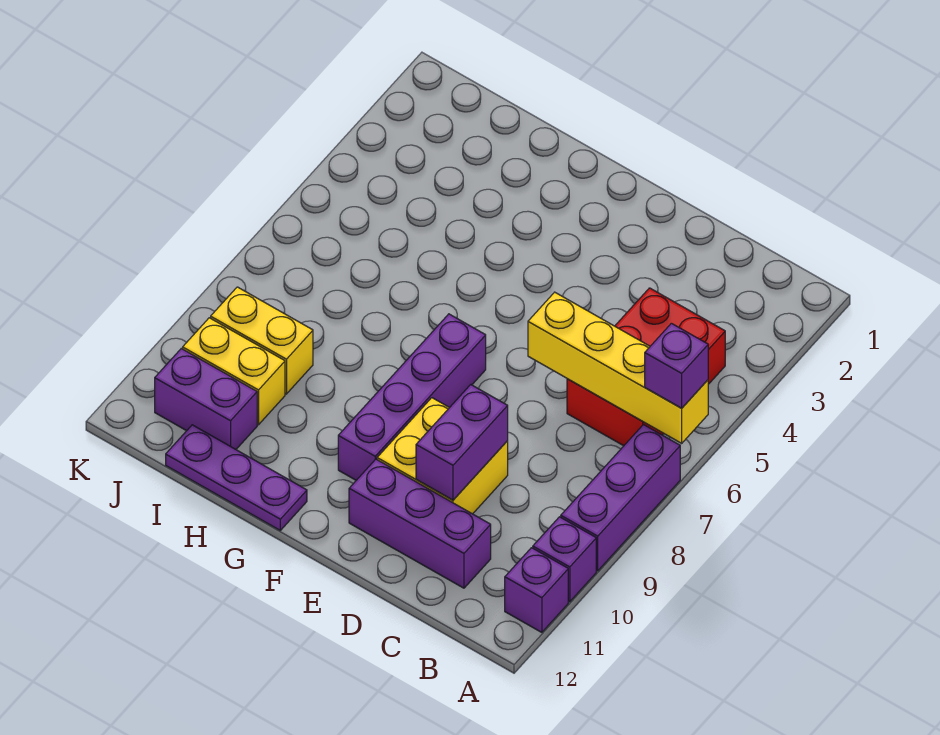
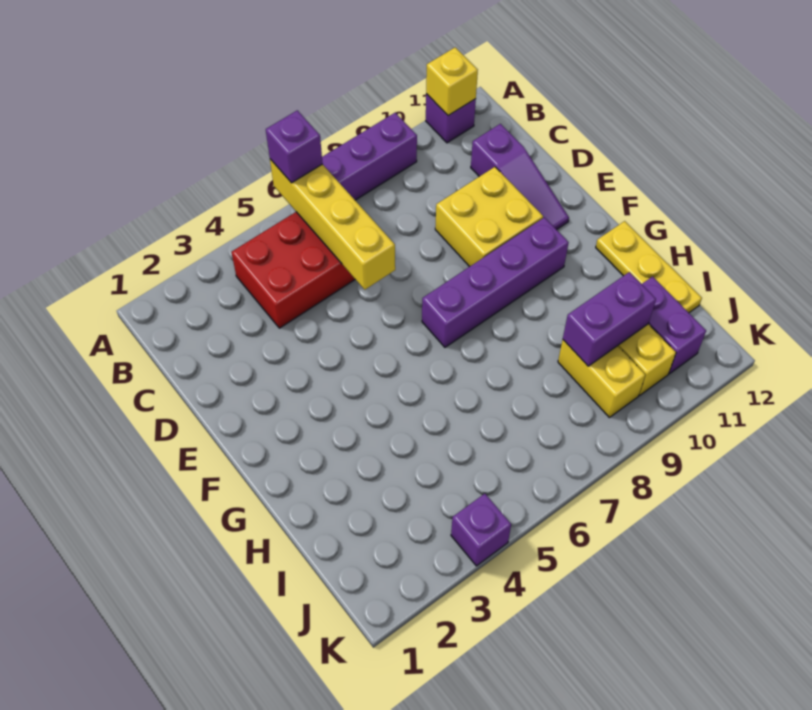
purple 1x1 brick [533,517,596,602] -> purple 1x1 brick moved to [451,494,511,566]
none -> yellow 1x1 brick [426,47,478,116]
purple 1x3 brick [349,459,491,588] -> purple 1x3 slope [471,124,569,230]
purple 1x2 brick [416,385,508,500] -> purple 1x2 brick moved to [563,272,656,366]
purple 1x3 plate [166,425,307,530] -> yellow 1x3 plate [596,221,702,313]

